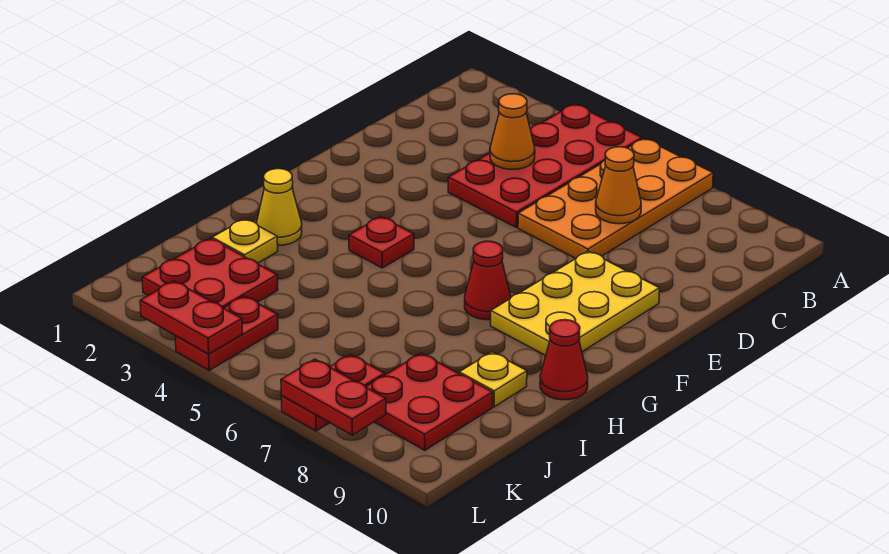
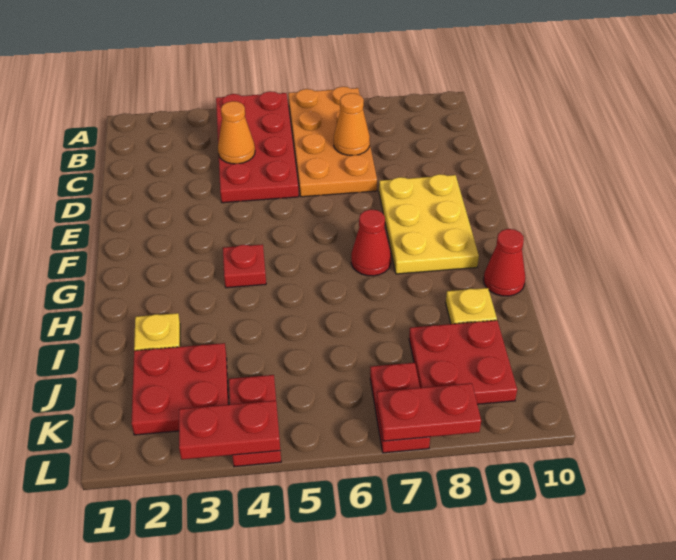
yellow 1x1 cone [256,169,302,245] -> none

